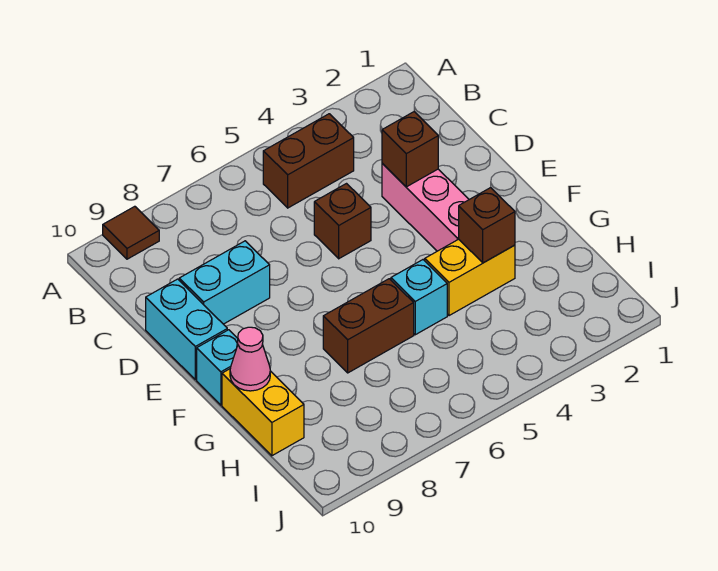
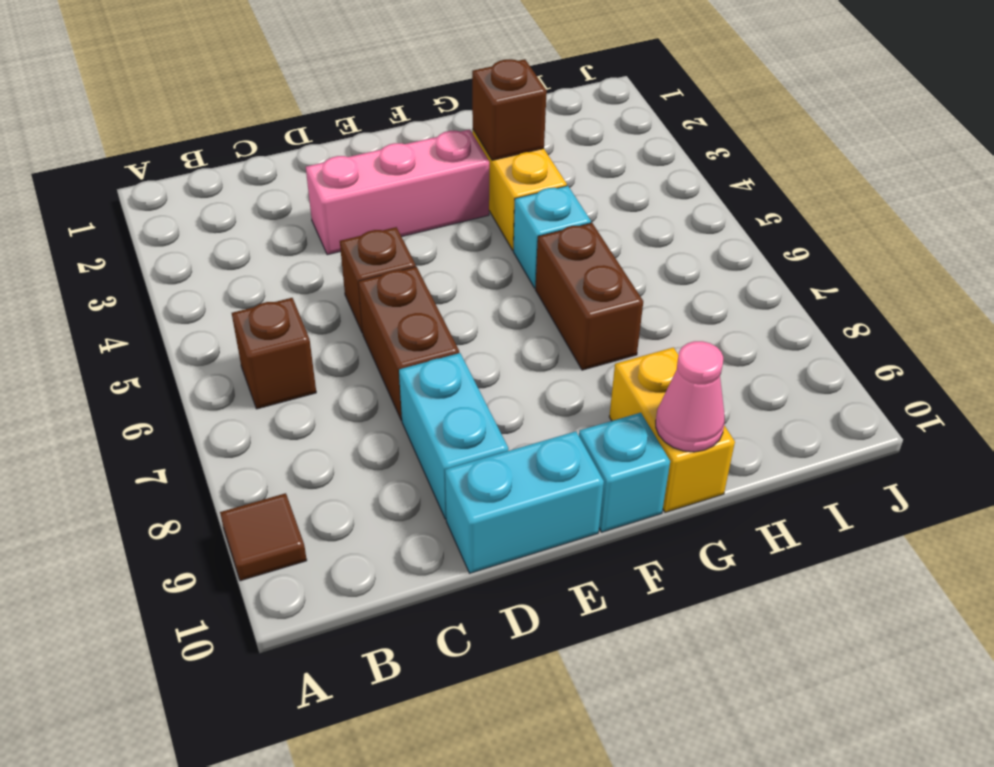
brown 1x2 brick [263,114,354,208] -> brown 1x2 brick moved to [358,267,459,421]
brown 1x1 brick [382,112,438,187] -> brown 1x1 brick moved to [232,298,316,409]
yellow 1x2 brick [222,369,304,456] -> yellow 1x2 brick turned to [609,347,735,512]

